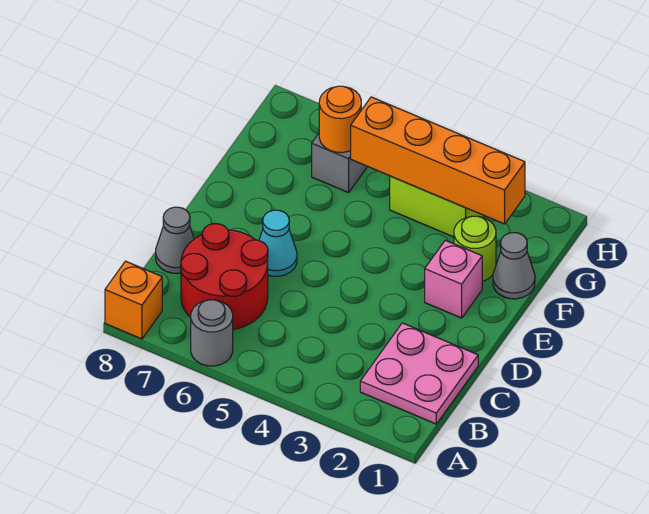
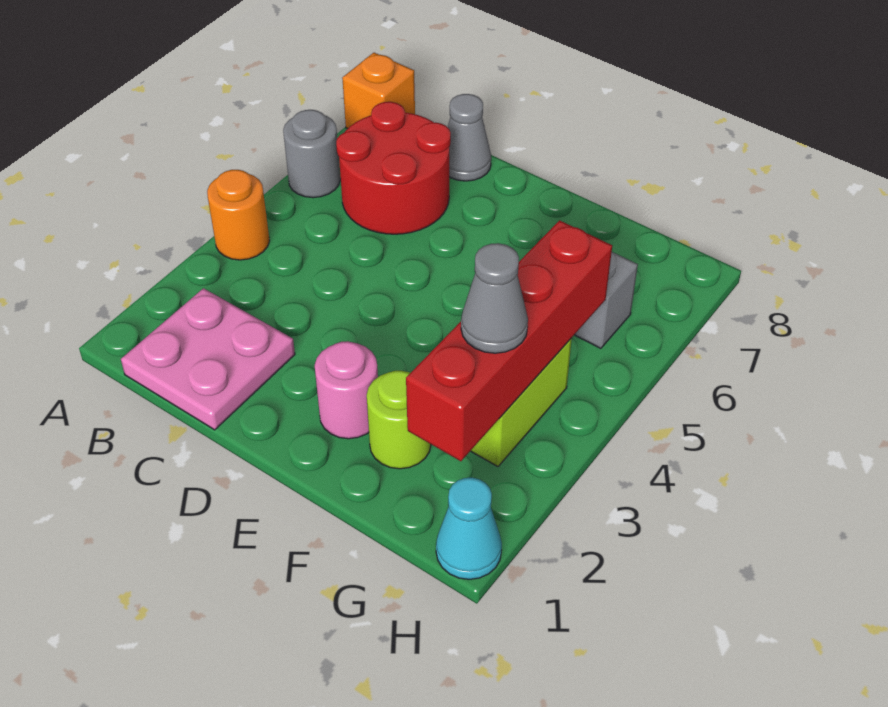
cyan 1x1 cone [259,210,297,276] -> cyan 1x1 cone moved to [436,478,502,579]
pink 1x1 brick [425,240,482,318] -> pink 1x1 round brick [315,341,378,439]
grey 1x1 cone [493,233,535,299] -> grey 1x1 cone moved to [461,243,528,353]
orange 1x4 brick [351,97,525,224] -> red 1x4 brick [406,220,612,461]
orange 1x1 round brick [319,86,361,153] -> orange 1x1 round brick moved to [207,170,270,260]

